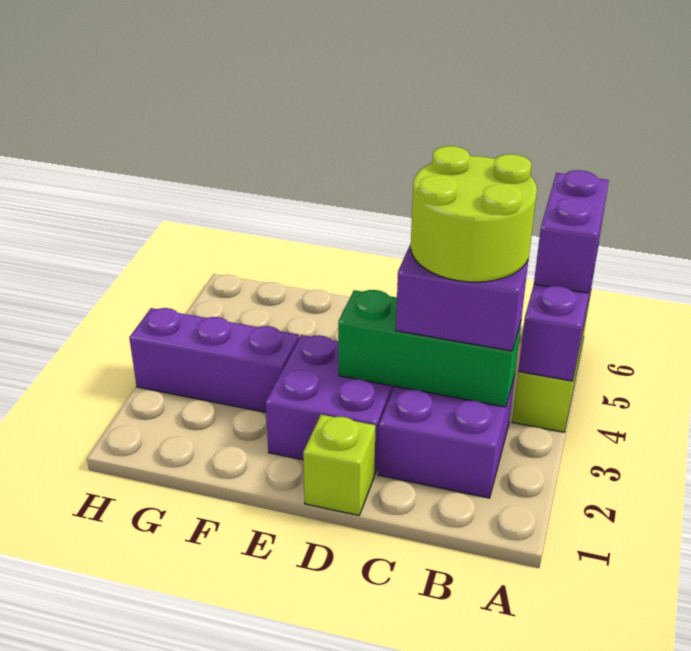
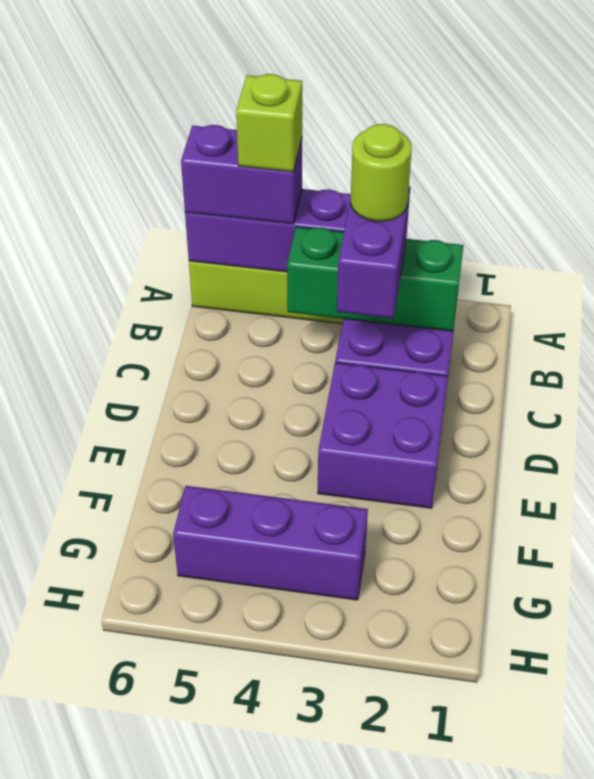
green 1x3 brick [338,290,521,407] -> green 1x3 brick turned to [287,227,464,331]
lime 2x2 round brick [411,146,537,282] -> lime 1x1 round brick [351,124,412,221]
lime 1x1 brick [303,415,376,515] -> lime 1x1 brick moved to [236,74,302,172]
purple 1x3 brick [129,308,299,412] -> purple 1x3 brick turned to [173,486,368,600]

